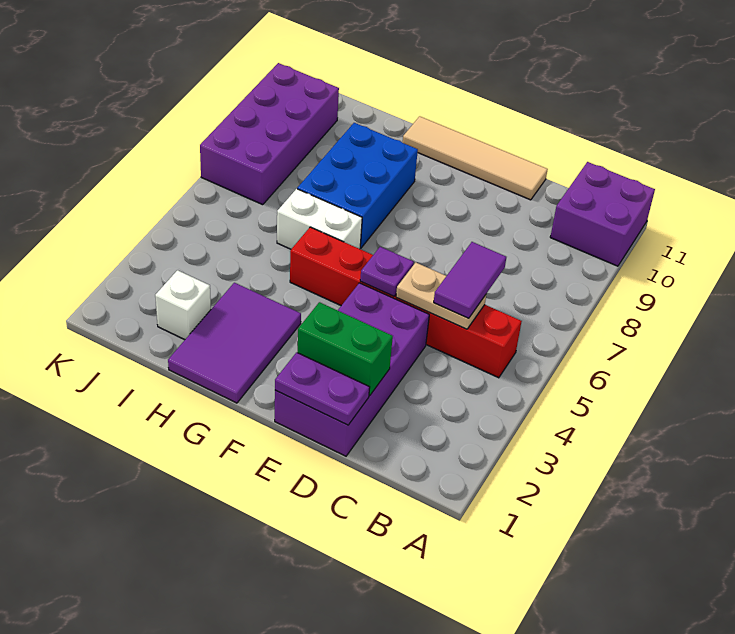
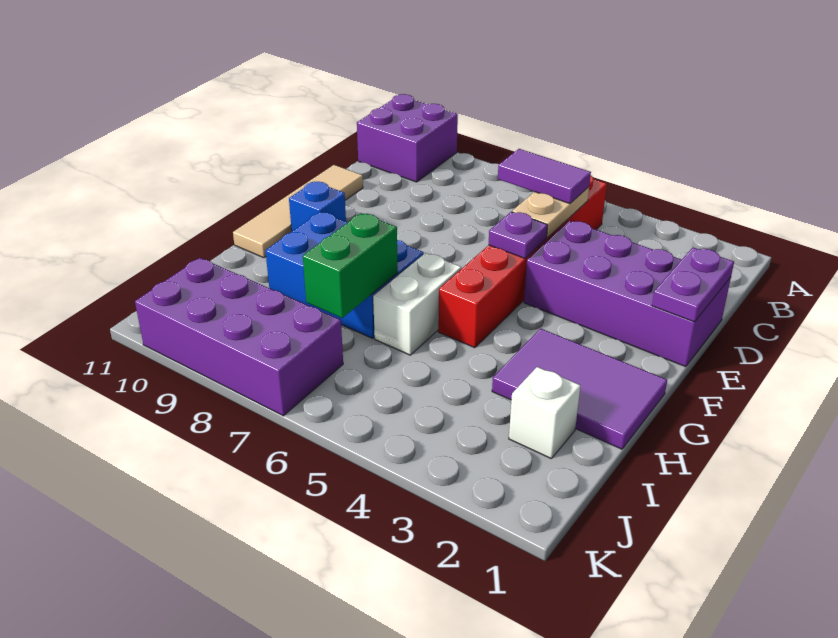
green 1x2 brick [298,302,393,396] -> green 1x2 brick moved to [303,213,398,318]
none -> blue 1x1 brick [289,182,346,231]

